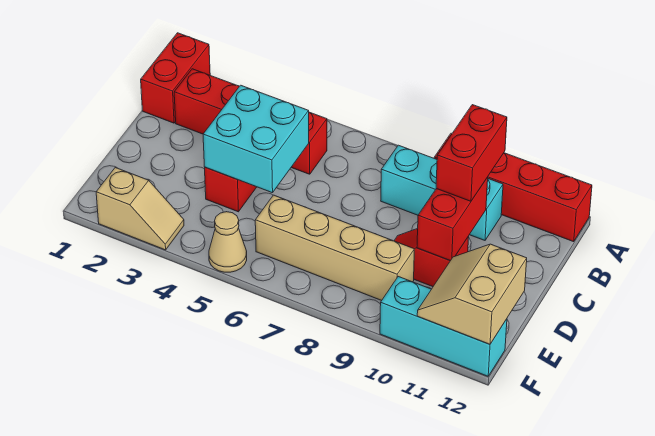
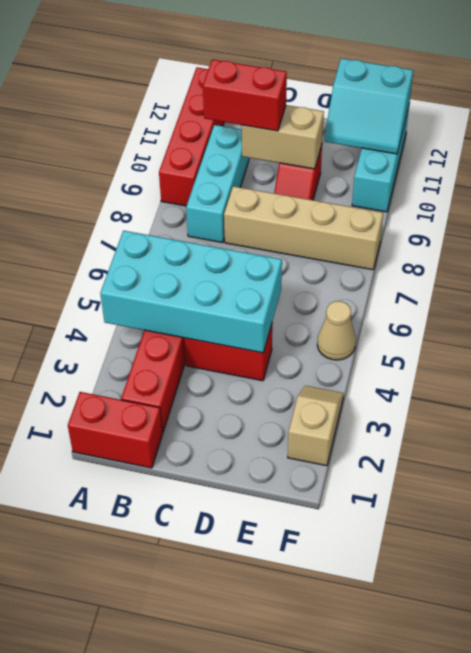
cyan 2x2 brick [203,85,309,193] -> cyan 2x4 brick [100,231,282,353]
red 1x2 brick [417,177,488,261] -> tan 1x2 brick [242,105,324,169]
tan 1x4 brick [255,195,414,301] -> tan 1x4 brick turned to [224,186,383,270]
tan 2x2 slope [417,244,527,344] -> cyan 2x2 slope [324,58,413,154]

